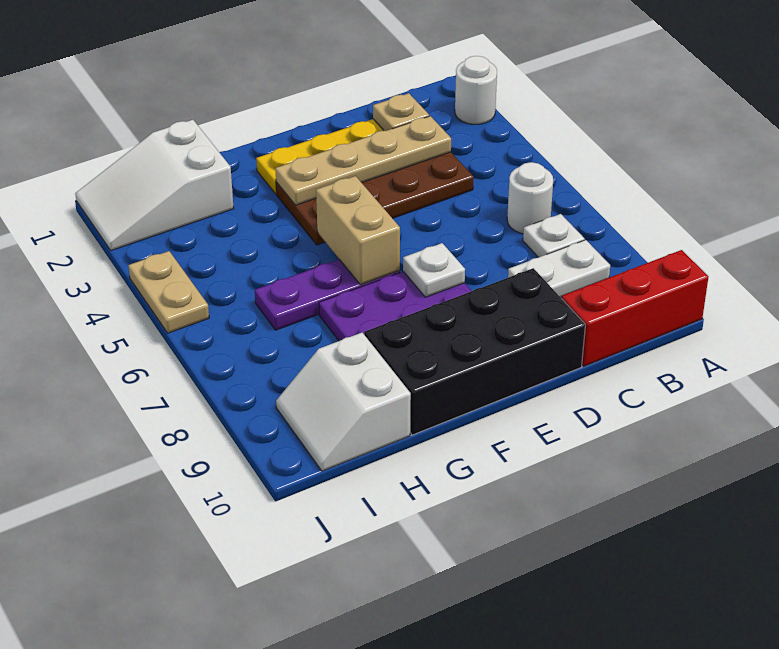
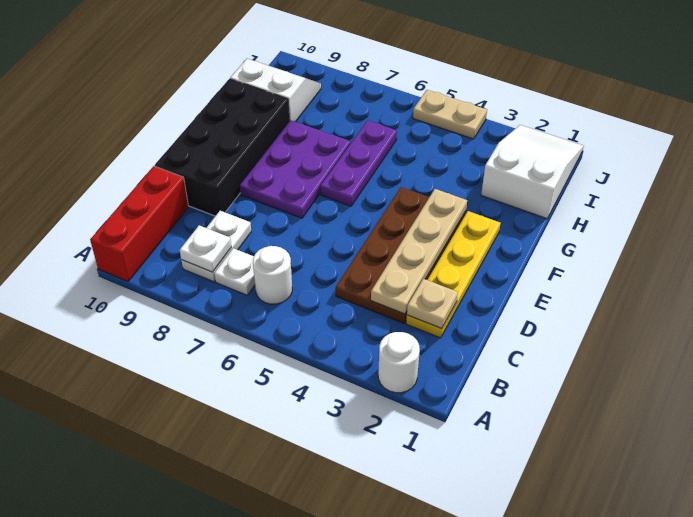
white 1x1 plate [403,243,465,297] -> white 1x1 plate moved to [180,225,231,272]
tan 1x2 brick [316,176,400,285] -> none

